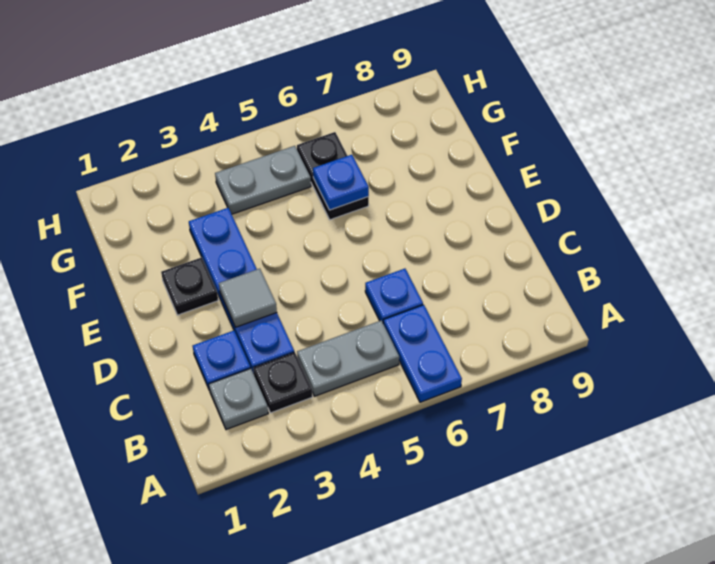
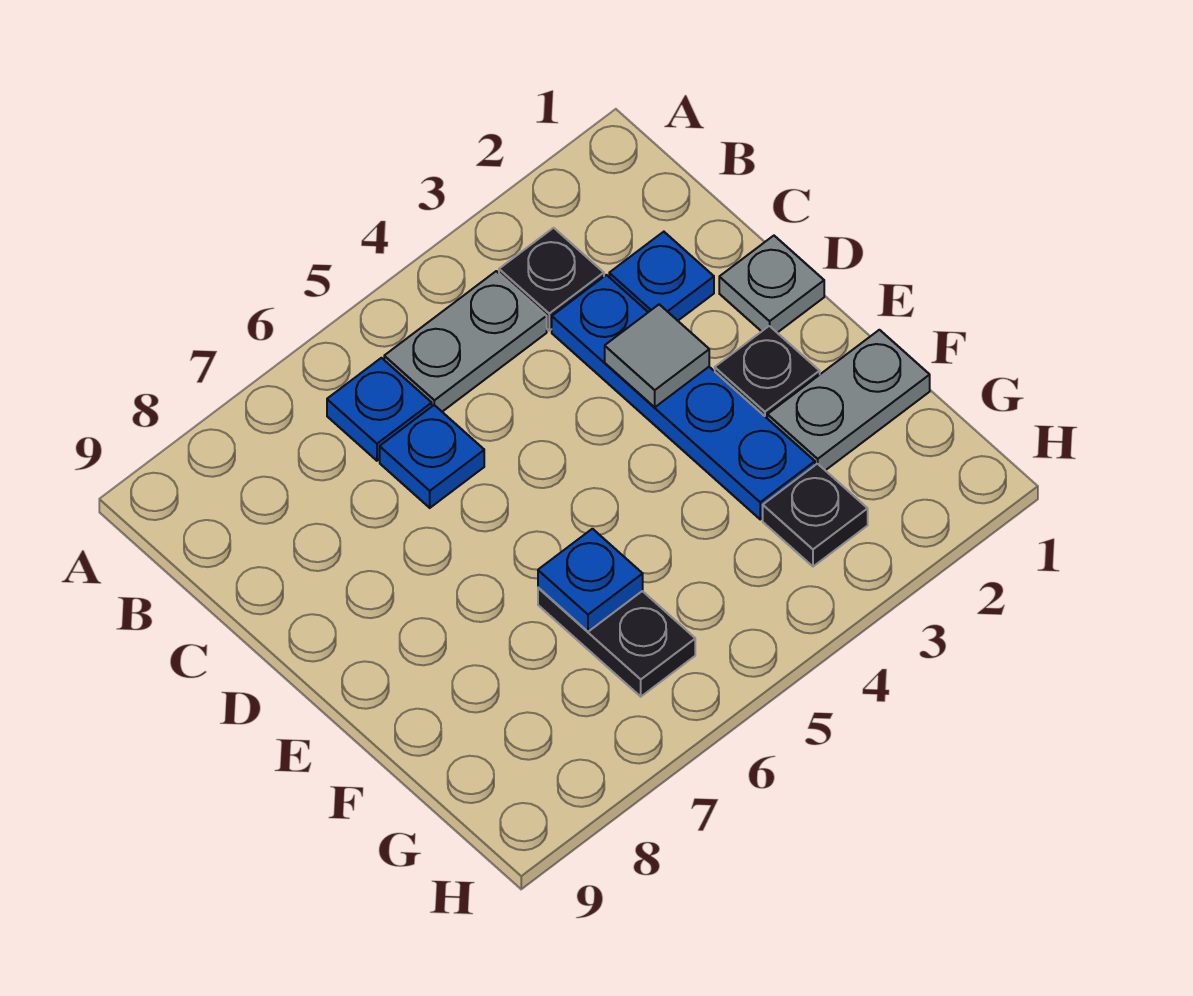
blue 1x2 plate [383,305,462,402] -> blue 1x1 plate [327,358,432,461]
grey 1x1 plate [209,368,268,430] -> grey 1x1 plate moved to [719,236,824,333]
none -> black 1x1 plate [763,463,868,566]
grey 1x2 plate [215,146,311,214] -> grey 1x2 plate moved to [767,330,930,470]

